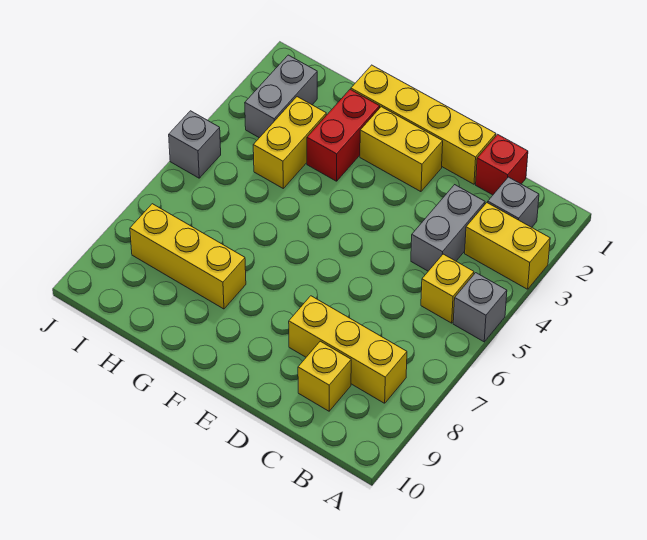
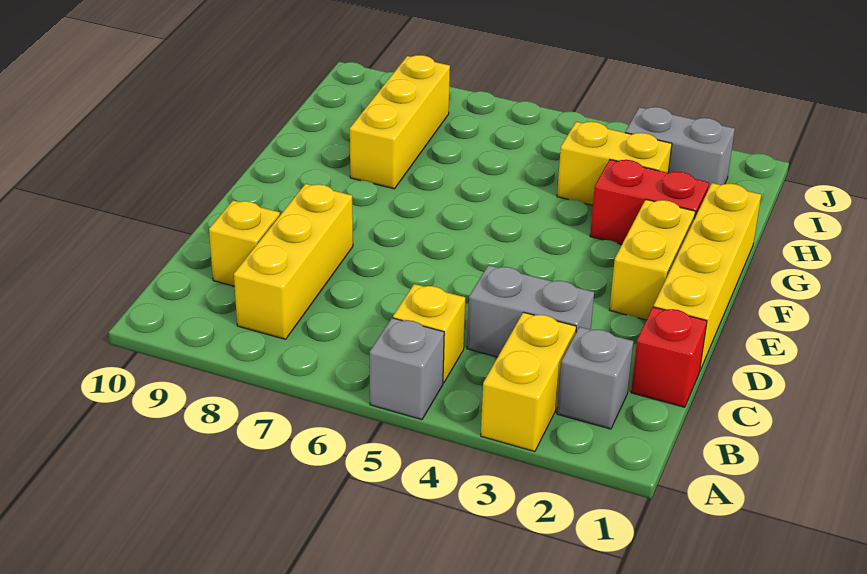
grey 1x1 brick [169,111,221,178] -> none

